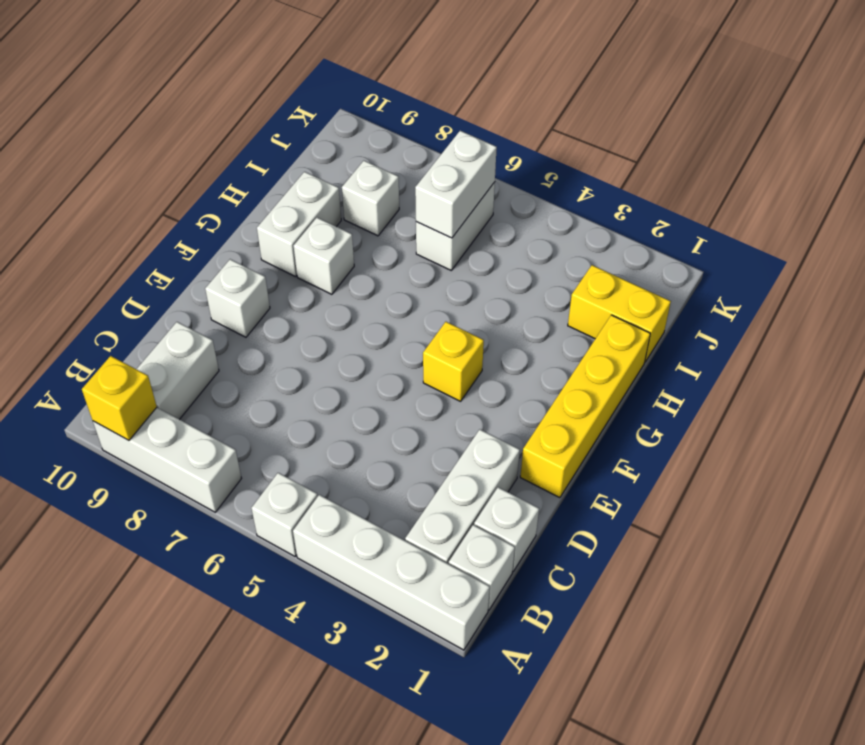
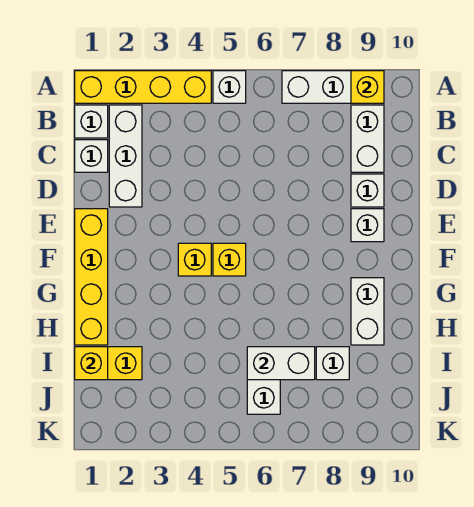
white 1x4 brick [293,495,490,650] -> yellow 1x4 brick [75,71,211,103]
none -> yellow 1x1 brick [213,243,246,276]
white 1x1 brick [294,218,354,294] -> white 1x1 brick moved to [351,174,384,207]
none -> yellow 1x1 brick [75,347,108,380]
white 1x2 brick [415,131,497,238] -> white 1x2 brick turned to [247,347,315,380]

